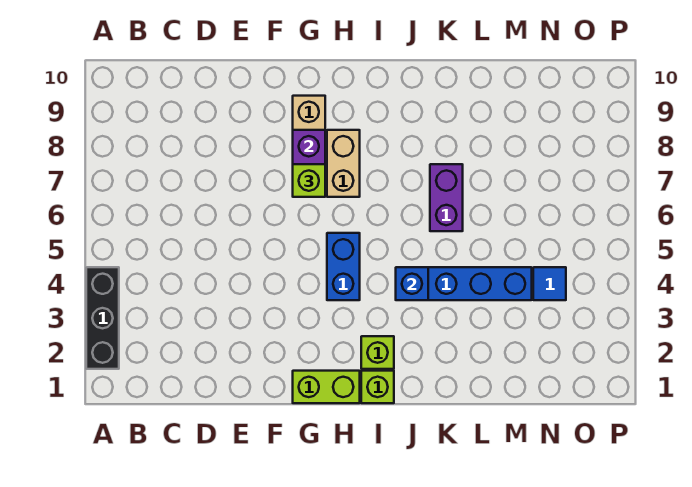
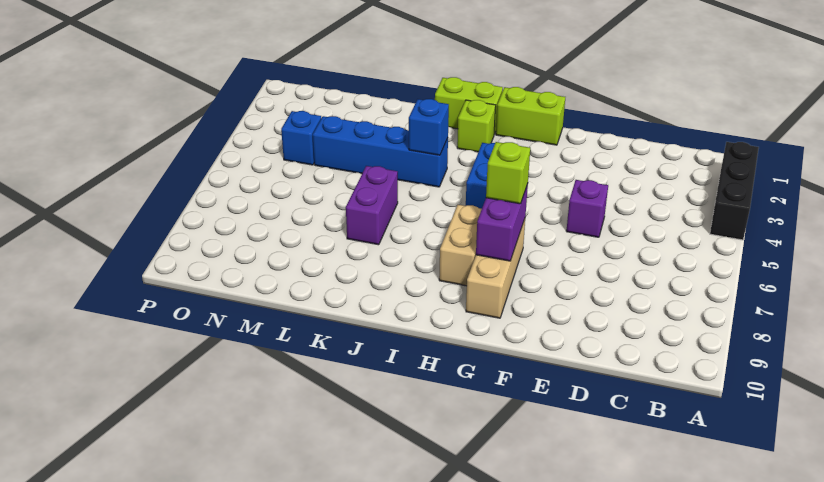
none -> purple 1x1 brick [566,180,608,237]
lime 1x1 brick [361,371,394,403] -> lime 1x2 brick [435,77,503,134]
blue 1x1 tile [533,267,566,300] -> blue 1x1 brick [281,111,321,165]

